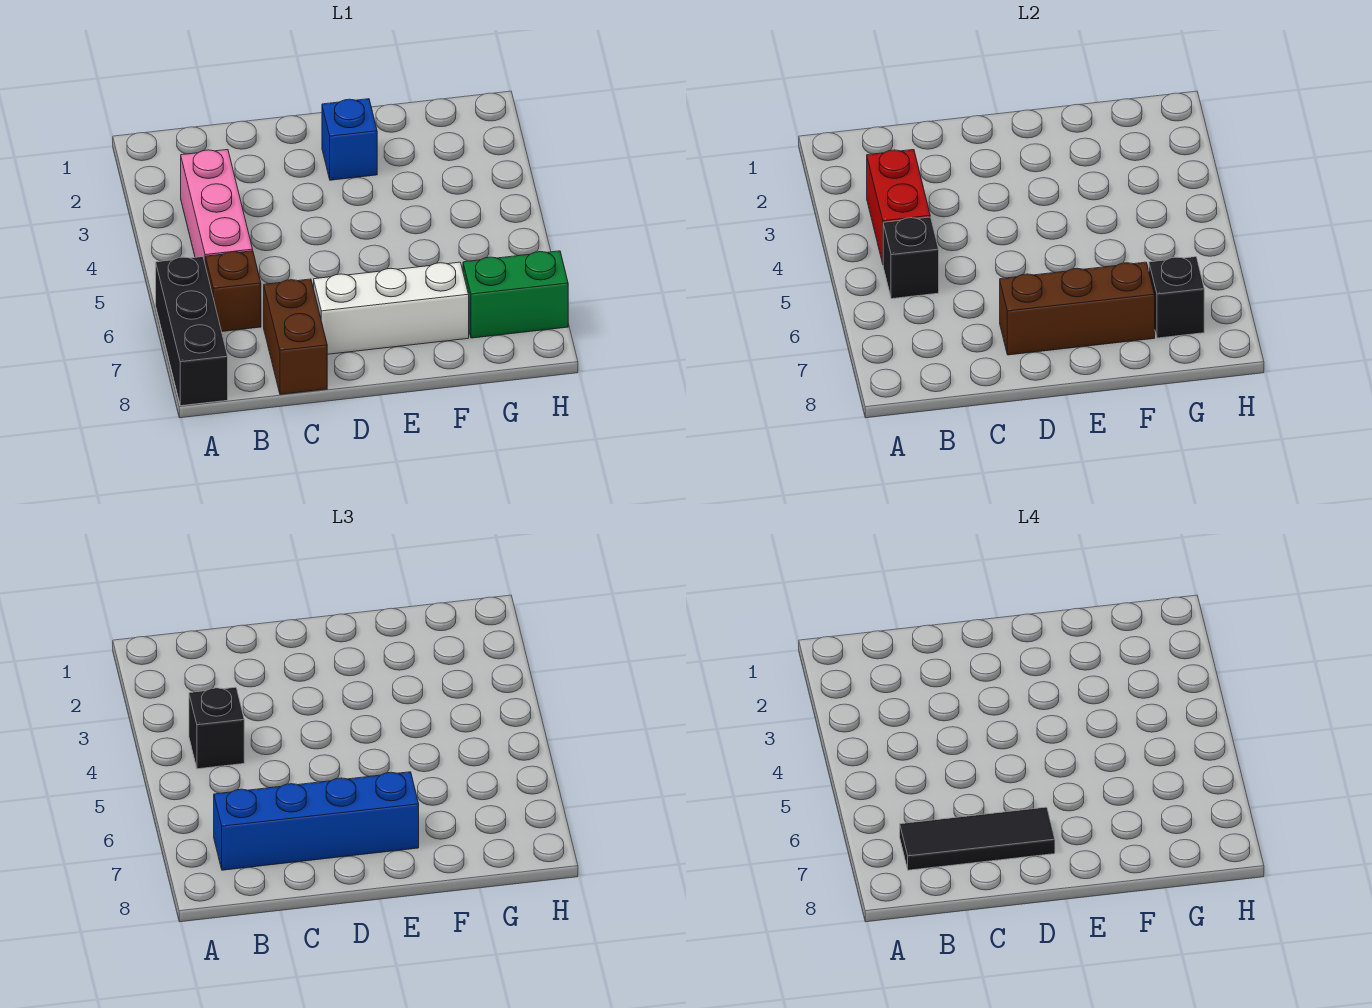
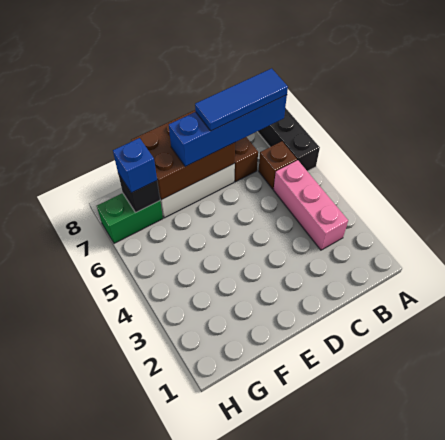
red 1x2 brick [867,150,930,264] -> none
black 1x1 brick [189,687,244,769] -> none
black 1x1 brick [883,217,939,299] -> none
black 1x3 tile [900,807,1055,870] -> blue 1x3 tile [195,68,288,131]
brown 1x3 brick [1000,262,1155,355] -> brown 2x3 brick [131,110,235,200]
blue 1x1 brick [322,99,377,180] -> blue 1x1 brick moved to [113,138,157,193]

